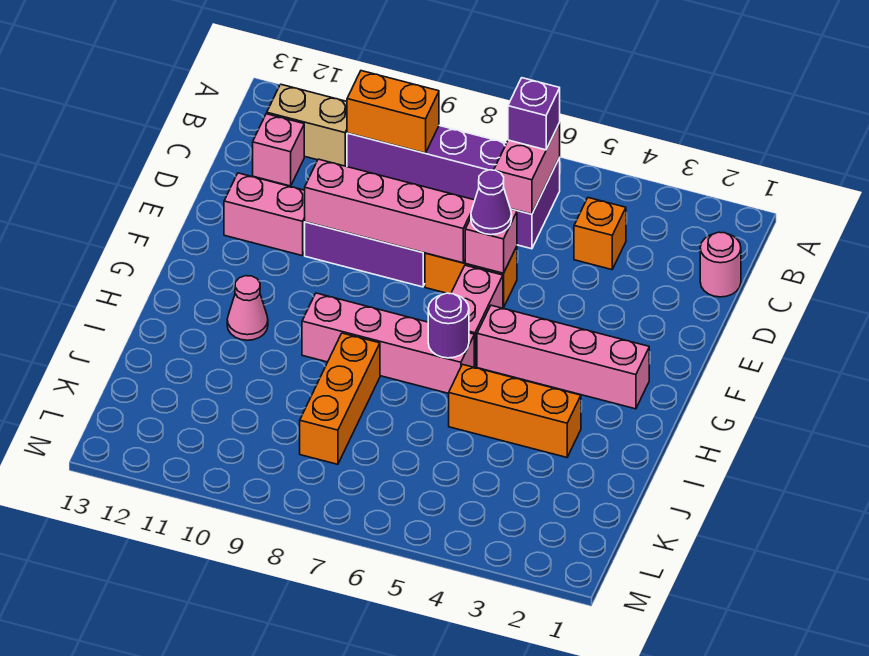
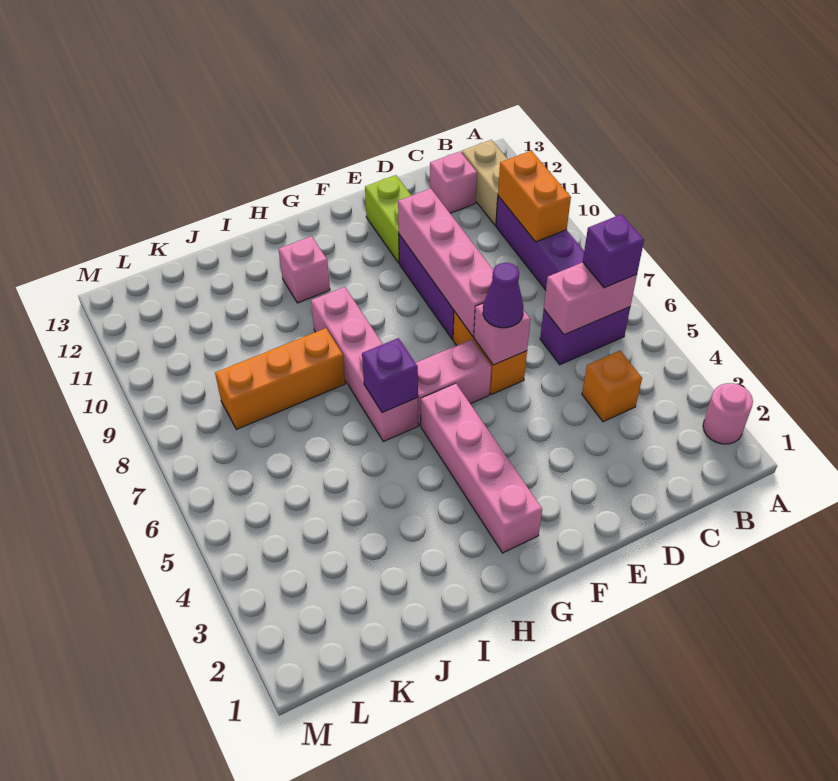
pink 1x1 round brick [700,232,741,297] -> pink 1x1 round brick moved to [703,383,753,444]
pink 1x2 brick [224,173,305,256] -> lime 1x2 brick [365,175,411,263]
purple 1x1 round brick [428,293,469,358] -> purple 1x1 brick [362,338,418,413]
pink 1x1 cone [227,276,268,340] -> pink 1x1 brick [279,236,330,303]
orange 1x3 brick [449,364,581,457] -> none

